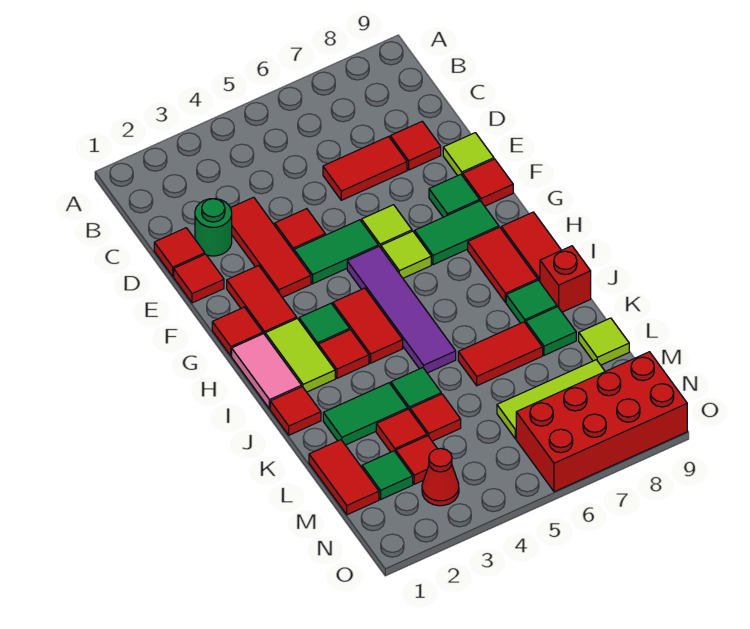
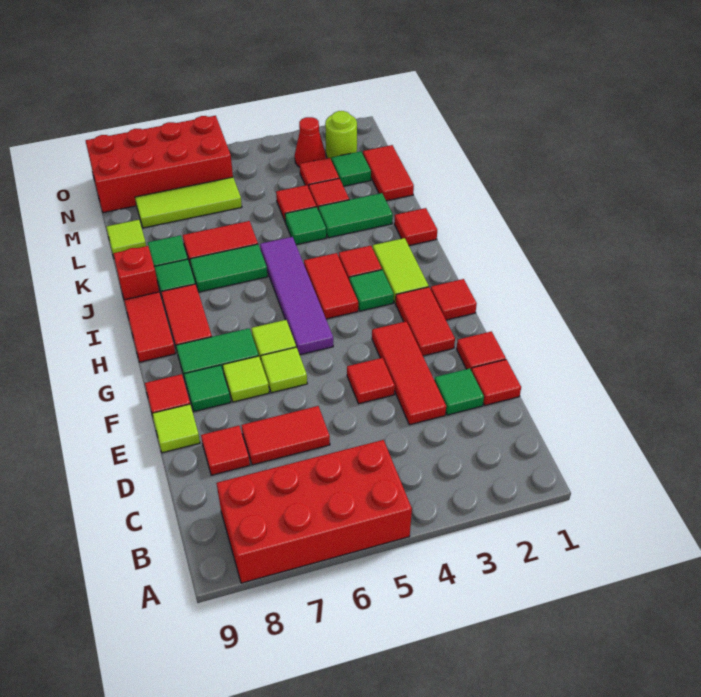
none -> red 2x4 brick [217,440,412,583]
green 1x1 round brick [195,199,232,256] -> green 1x1 tile [434,368,484,415]
green 1x2 tile [294,220,378,284] -> green 1x2 tile moved to [190,244,268,292]
none -> lime 1x1 tile [223,356,269,402]
pink 1x2 tile [232,334,302,409] -> none
none -> lime 1x1 round brick [325,111,357,159]

